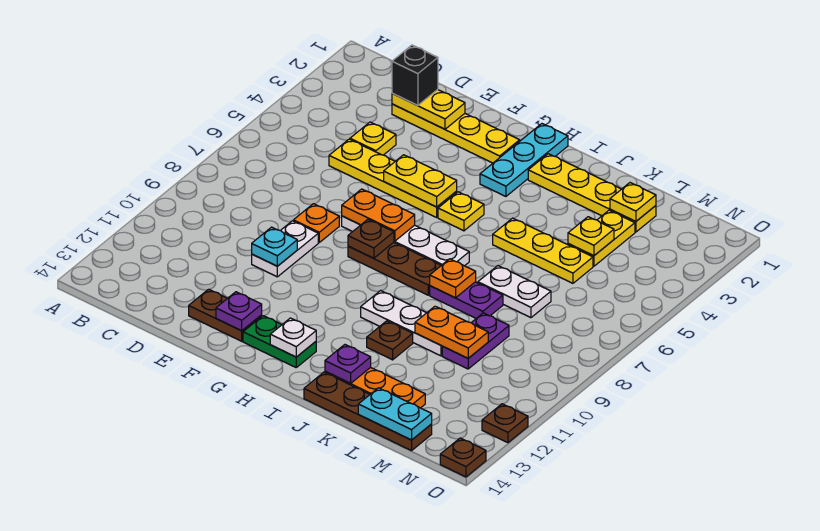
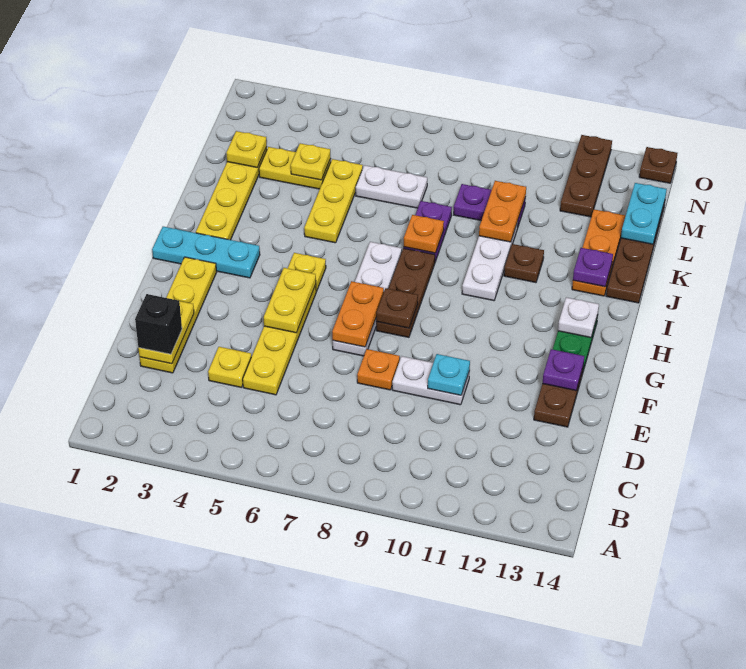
white 1x2 plate [478,266,551,318] -> white 1x2 plate turned to [356,165,427,208]
brown 1x1 plate [482,404,528,443] -> brown 1x3 plate [560,135,612,217]

